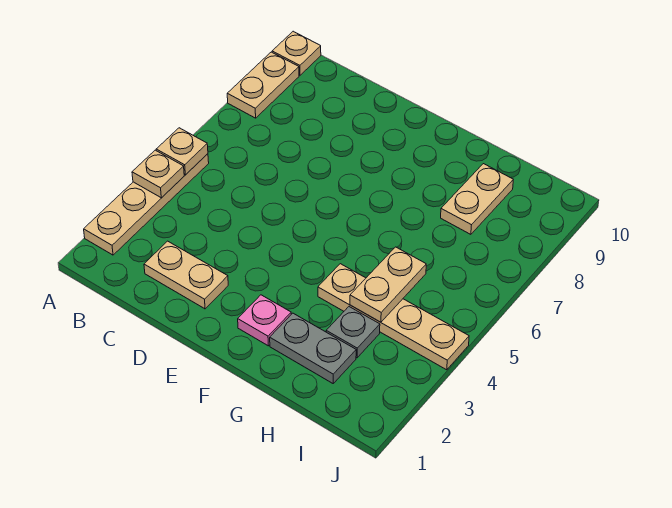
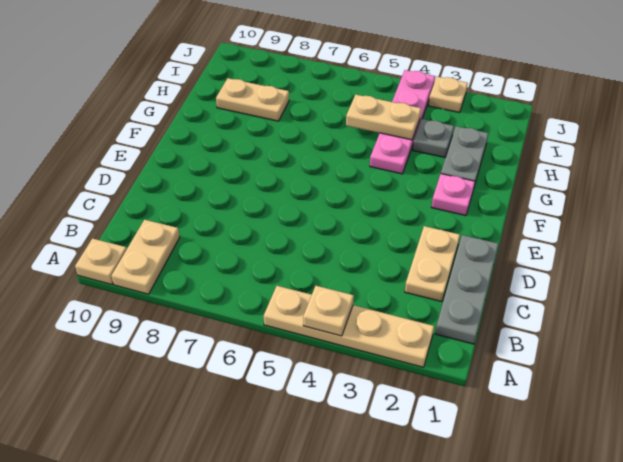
tan 1x1 plate [156,128,208,175] -> tan 1x1 plate moved to [429,77,468,112]
tan 1x2 plate [227,52,299,118] -> tan 1x2 plate turned to [112,220,180,294]
none -> grey 1x3 plate [435,235,498,344]
tan 1x4 plate [318,264,469,370] -> pink 1x4 plate [370,70,435,174]

